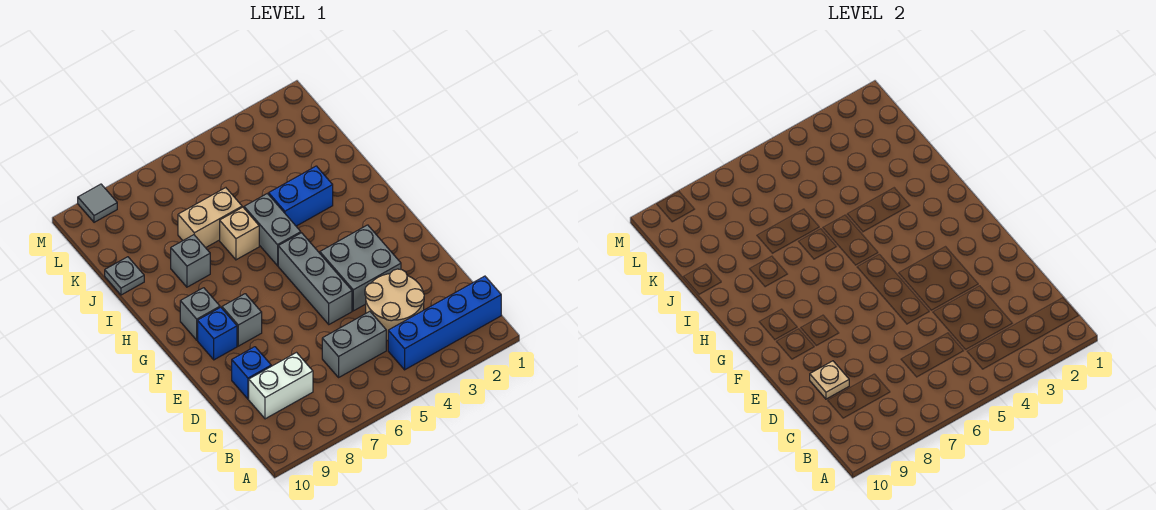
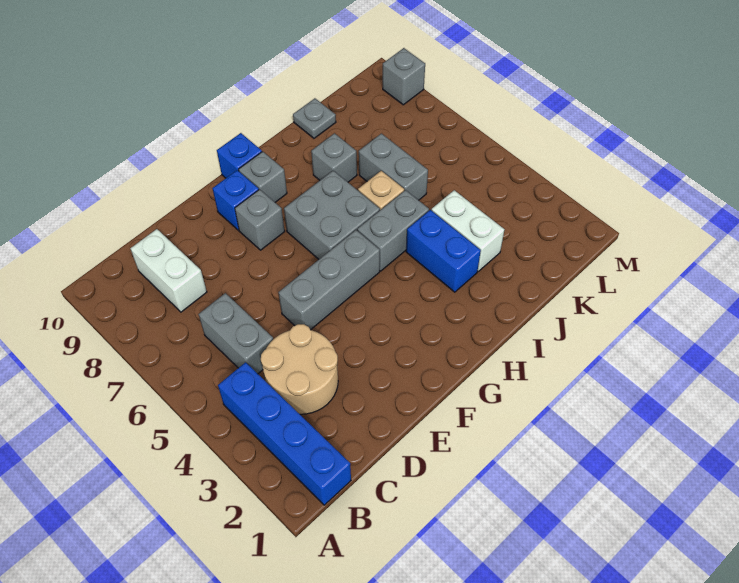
blue 1x1 brick [232,347,271,399] -> blue 1x1 brick moved to [217,133,262,178]
tan 1x1 plate [810,361,849,399] -> none
grey 2x2 brick [320,225,401,311] -> grey 2x2 brick moved to [284,171,380,259]
none -> white 1x2 brick [431,190,504,271]
tan 1x2 brick [178,188,242,248] -> grey 1x2 brick [359,134,428,200]
grey 1x1 tile [78,184,117,222] -> grey 1x1 brick [383,48,425,105]

